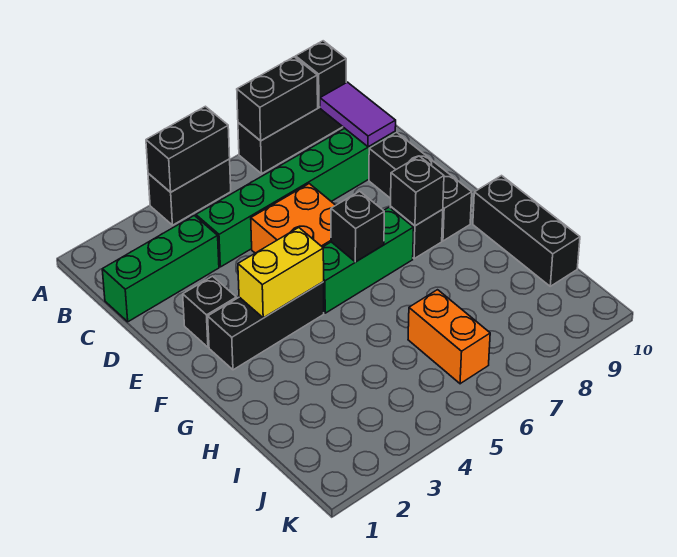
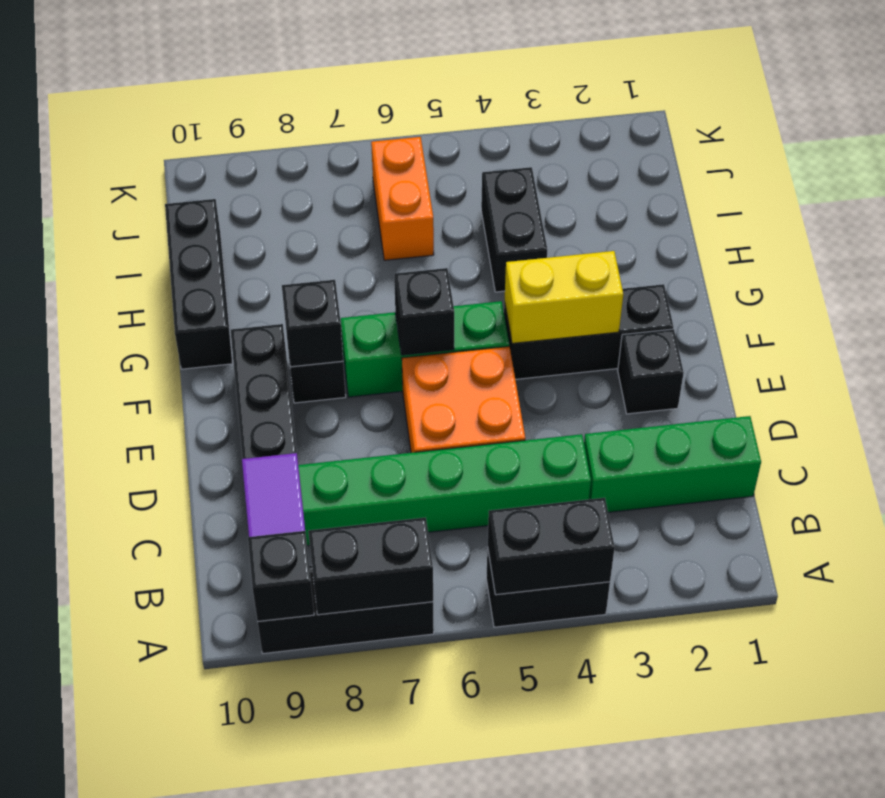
none -> black 1x2 brick [481,167,547,292]

